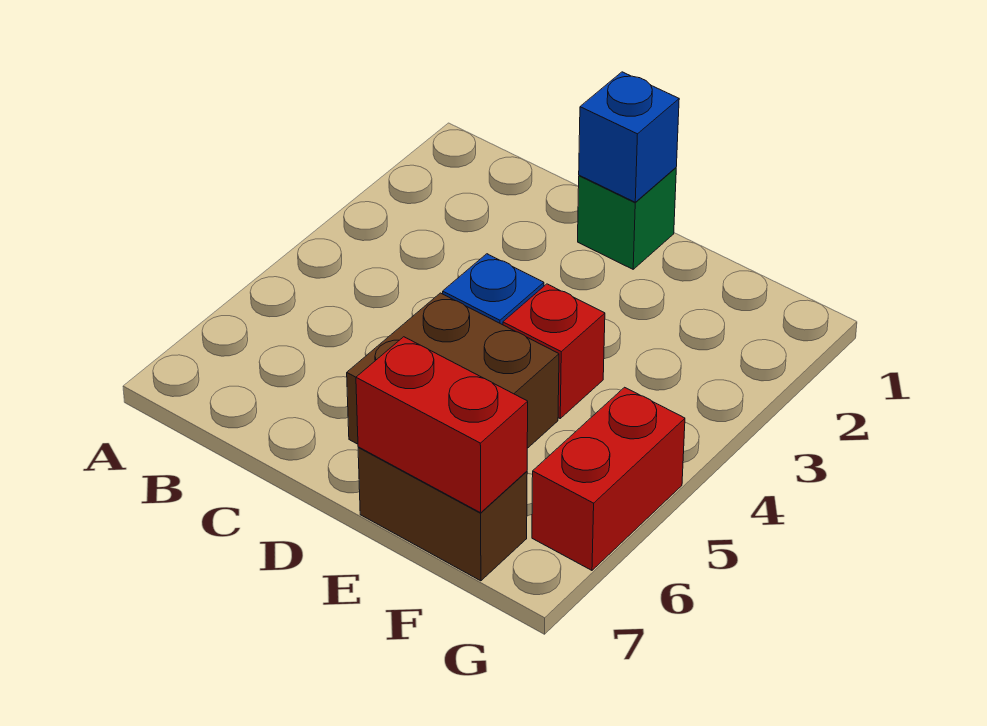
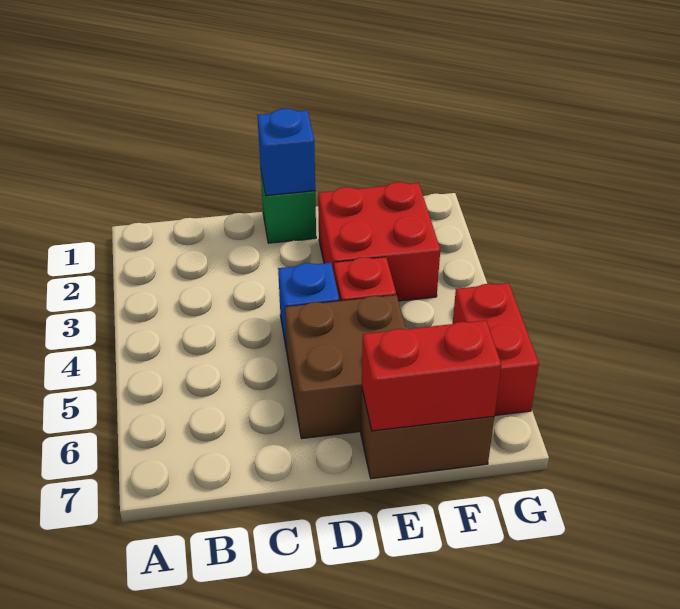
none -> red 2x2 brick [318,182,440,301]

